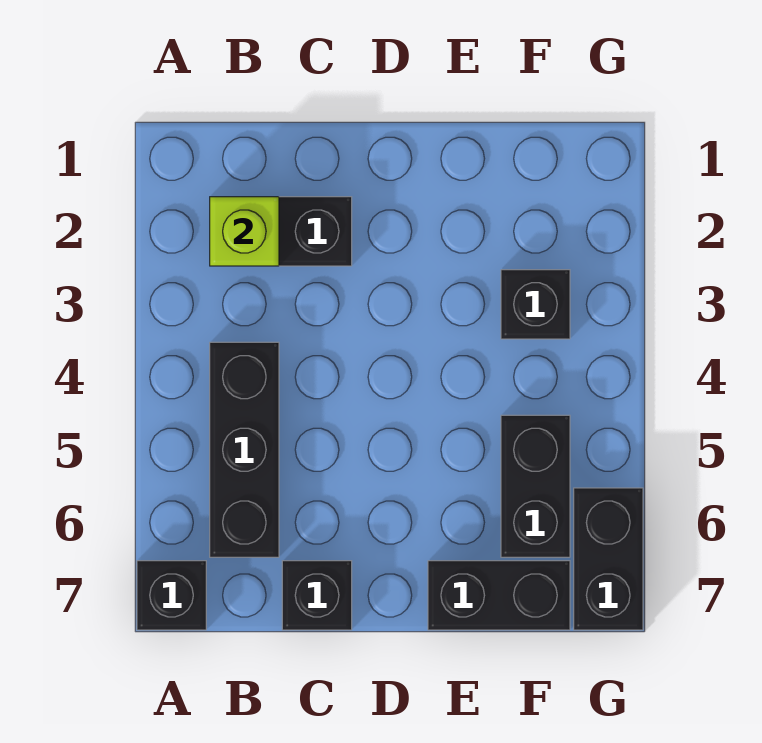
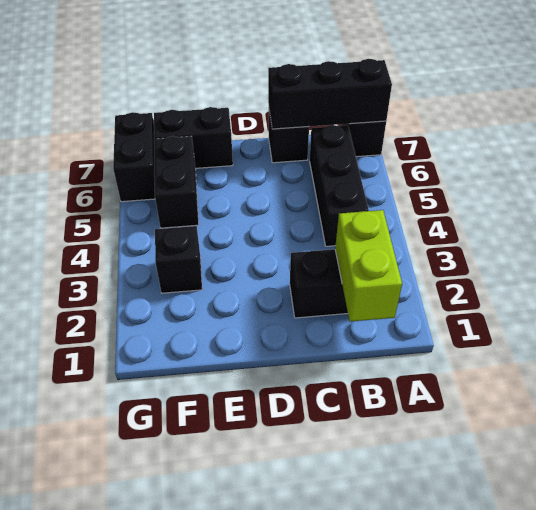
none -> black 1x3 brick [268,59,392,129]
lime 1x1 brick [210,197,279,266] -> lime 1x2 brick [335,210,402,322]

